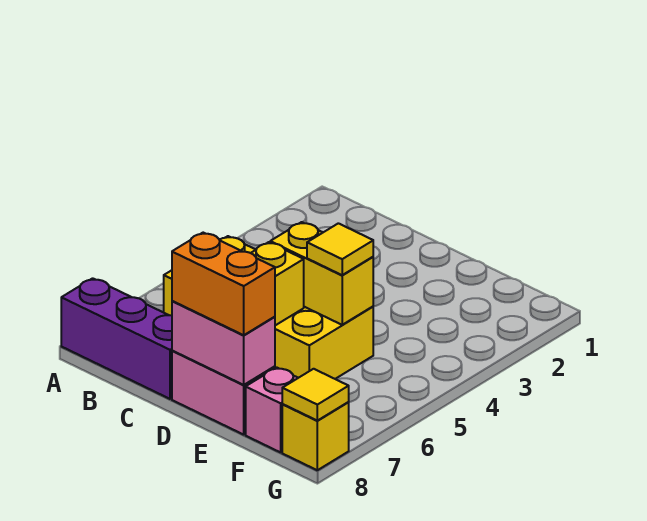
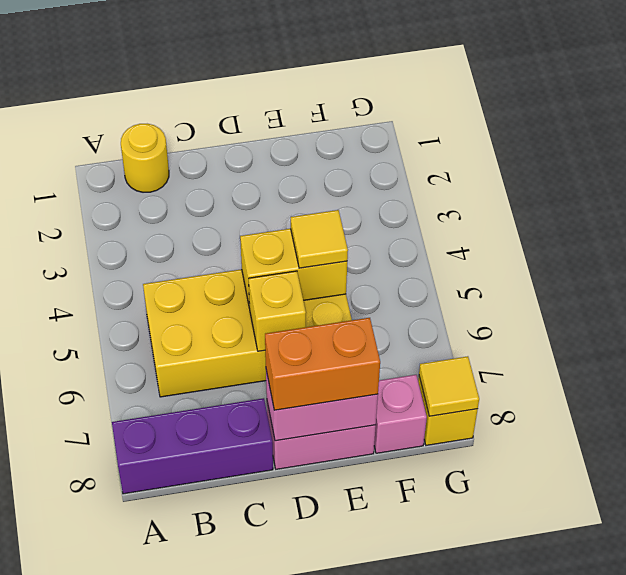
none -> yellow 1x1 round brick [121,124,169,192]

